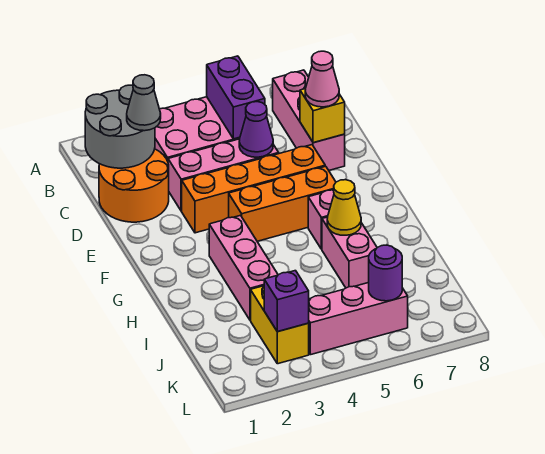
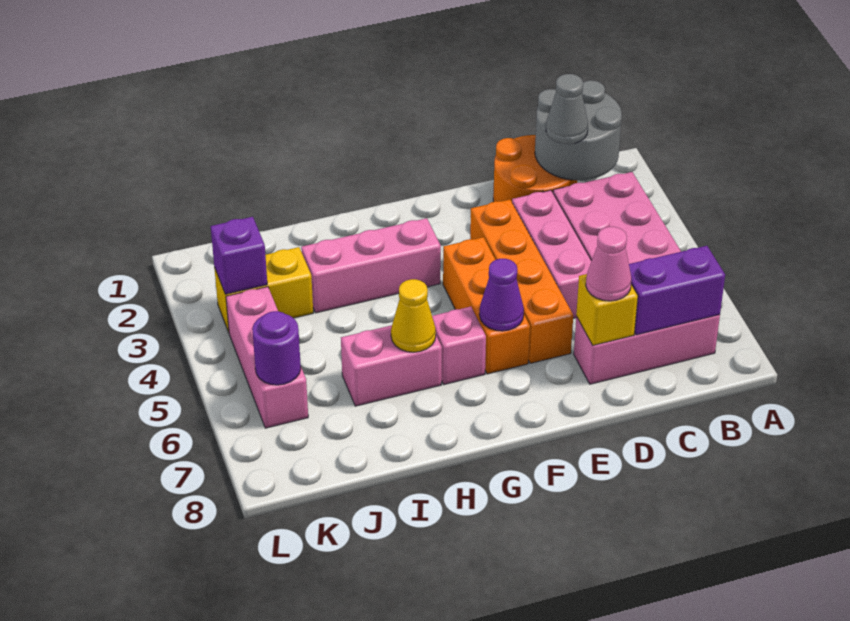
purple 1x2 brick [207,56,265,139] -> purple 1x2 brick moved to [629,246,725,335]
purple 1x1 cone [239,102,273,157] -> purple 1x1 cone moved to [479,259,524,331]

